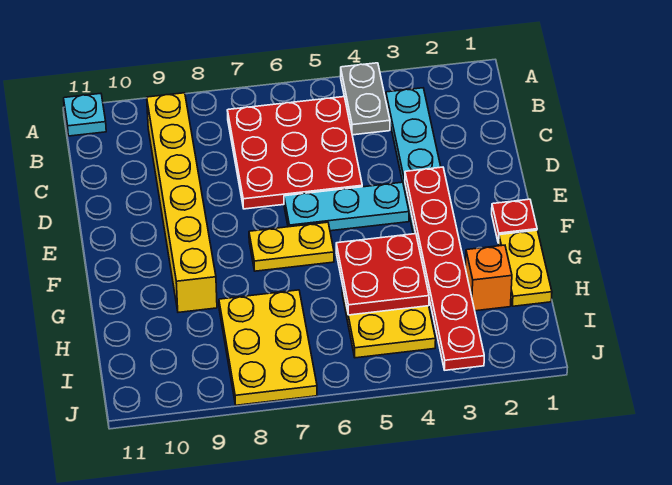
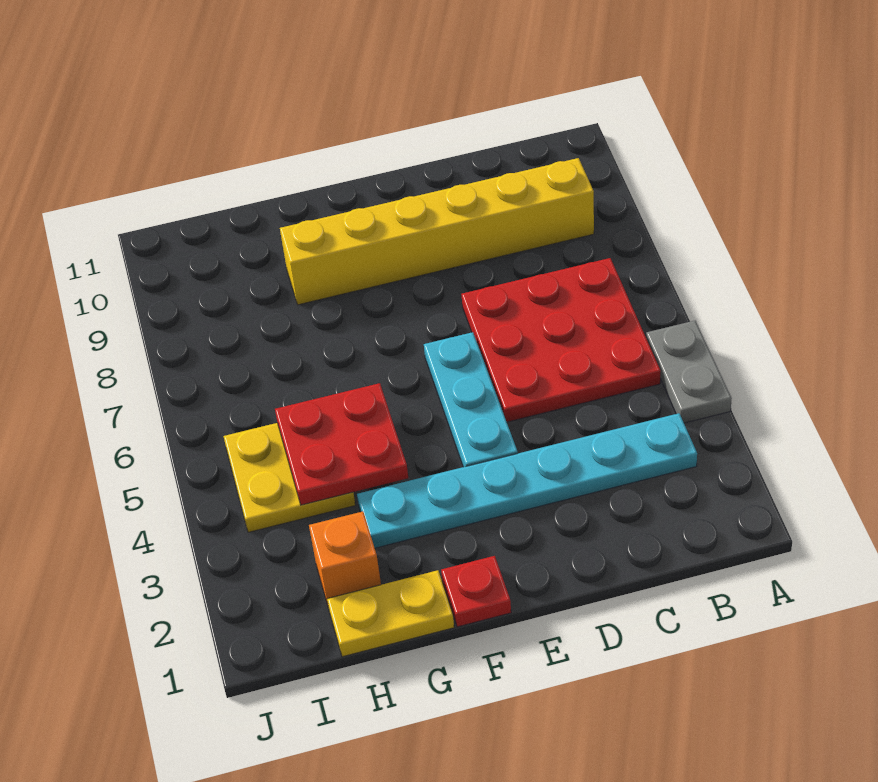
grey 1x2 plate [341,63,390,135] -> grey 1x2 plate turned to [646,321,732,423]
cyan 1x1 plate [64,93,106,136] -> none
red 1x6 plate [405,167,484,370] -> none
yellow 1x2 plate [249,222,334,271] -> none
yellow 2x3 plate [219,290,317,405] -> none

